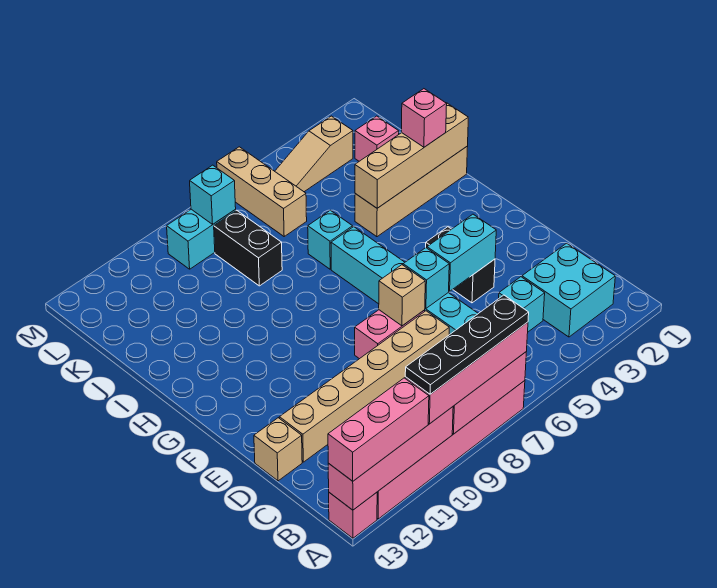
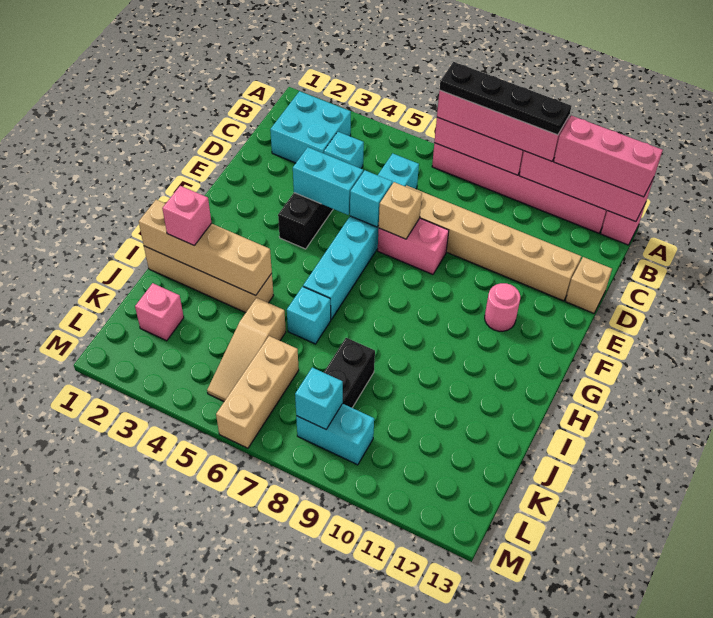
none -> pink 1x1 round brick [485,283,520,331]
tan 1x3 slope [275,116,353,192] -> tan 1x3 slope turned to [207,298,286,401]

